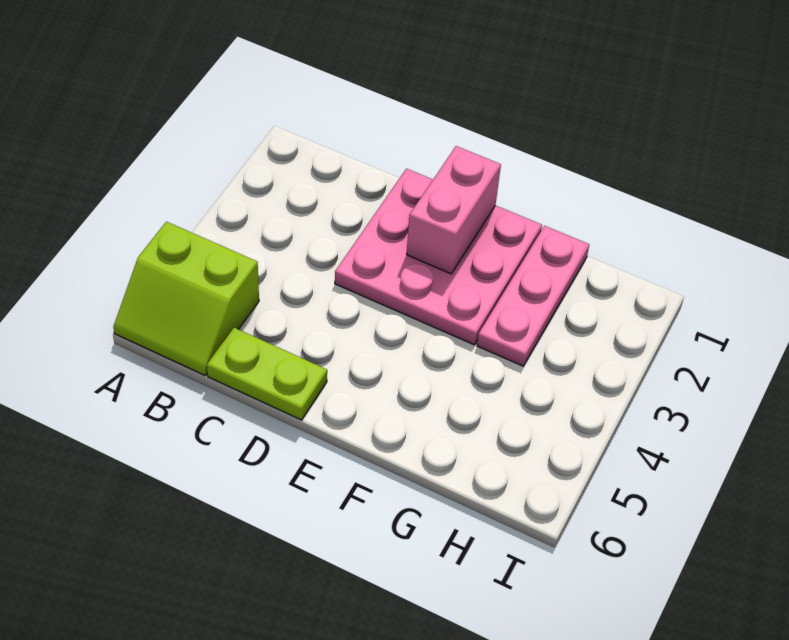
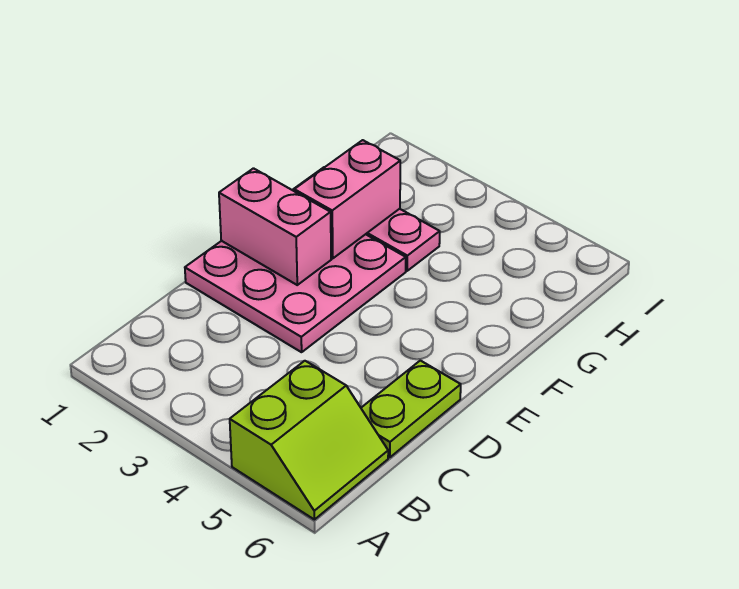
none -> pink 1x2 brick [294,140,400,259]

